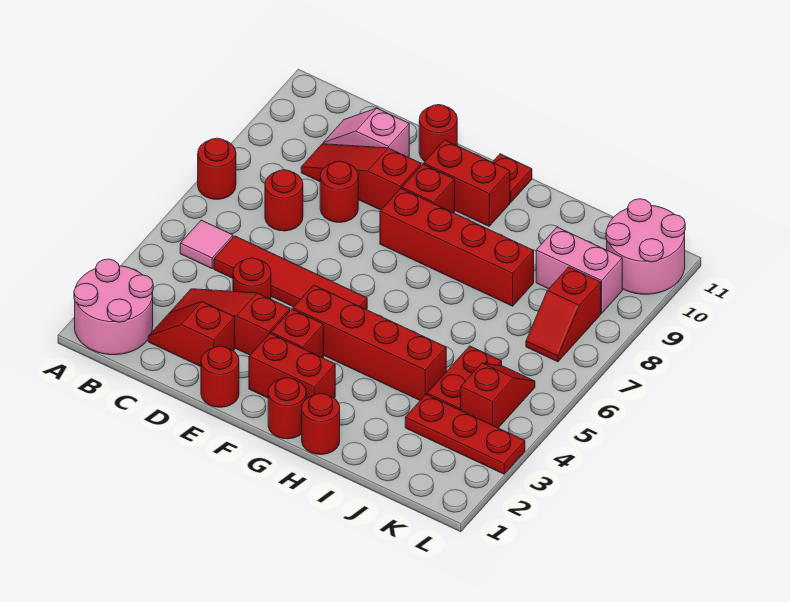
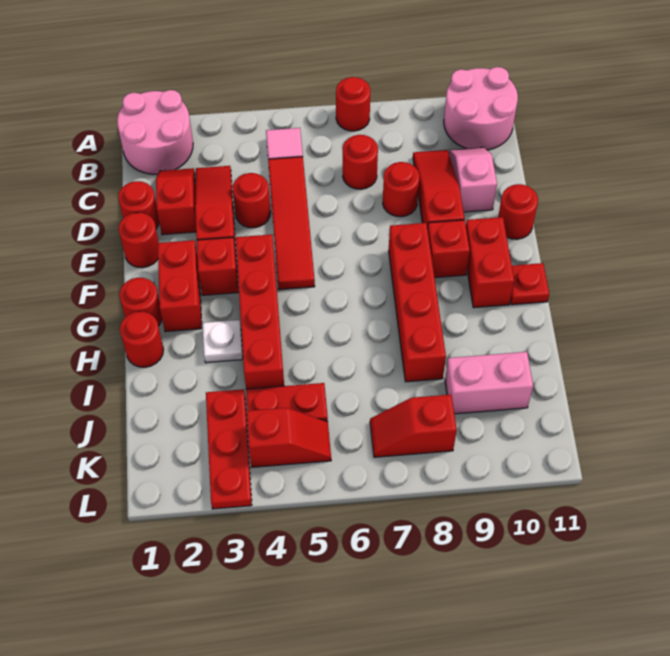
none -> red 1x1 round brick [118,181,159,229]
none -> white 1x1 plate [203,320,243,363]
pink 1x2 brick [536,227,622,313] -> pink 1x2 brick turned to [445,352,533,414]
pink 2x2 round brick [606,199,685,294] -> pink 2x2 round brick moved to [444,67,518,150]

